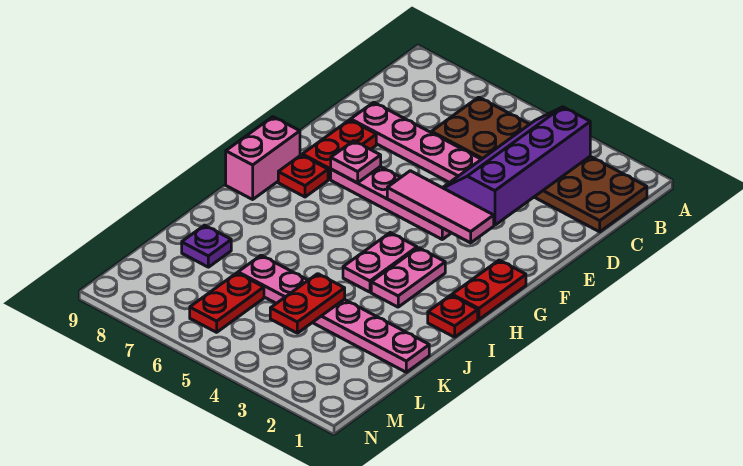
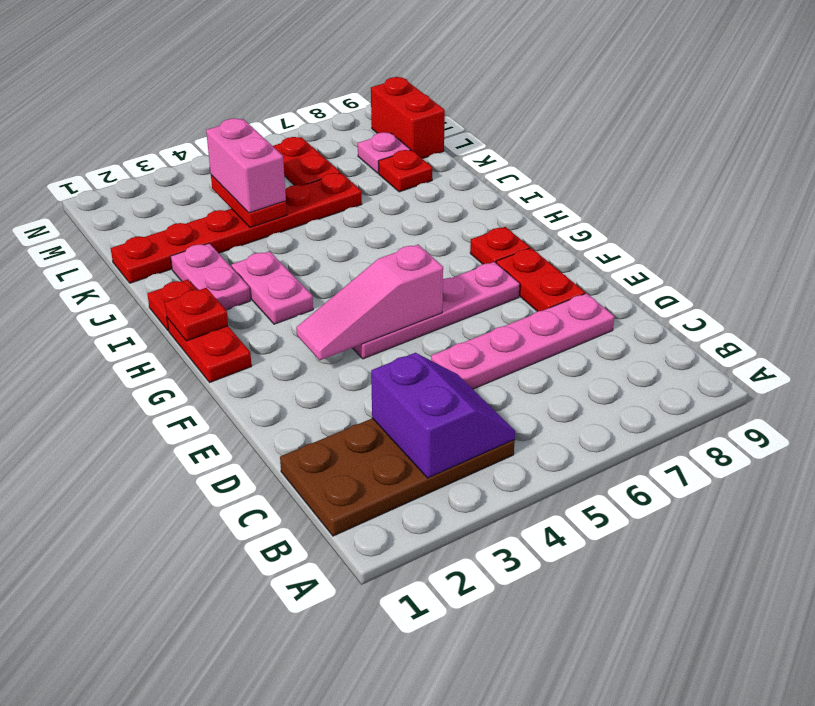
brown 2x6 plate [431,97,647,232] -> brown 2x4 plate [280,418,515,536]
purple 2x4 slope [443,107,590,225] -> purple 2x2 slope [371,353,515,478]
pink 1x3 tile [387,171,494,243] -> pink 1x3 slope [296,245,443,360]
pink 1x1 plate [331,141,381,183] -> pink 1x1 plate moved to [358,132,410,173]
pink 1x2 brick [226,117,300,199] -> pink 1x2 brick moved to [206,118,286,213]
none -> red 1x1 plate [165,288,228,341]
pink 1x2 plate [343,233,417,292] -> pink 1x2 plate moved to [171,243,250,310]
pink 1x6 plate [238,255,429,372] -> red 1x6 plate [111,173,362,283]
purple 1x1 plate [182,225,231,267] -> red 1x1 plate [378,150,432,192]
none -> red 1x2 brick [371,77,445,159]

